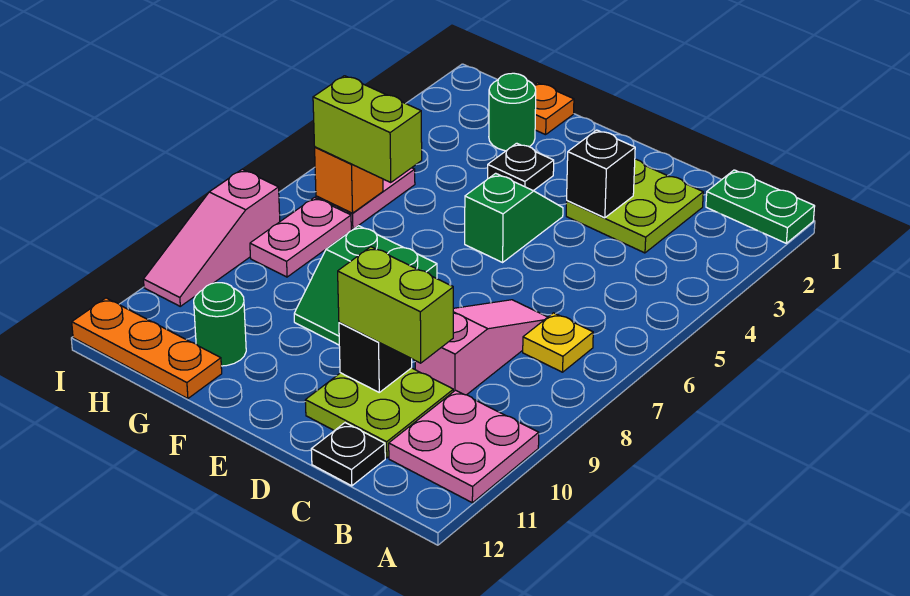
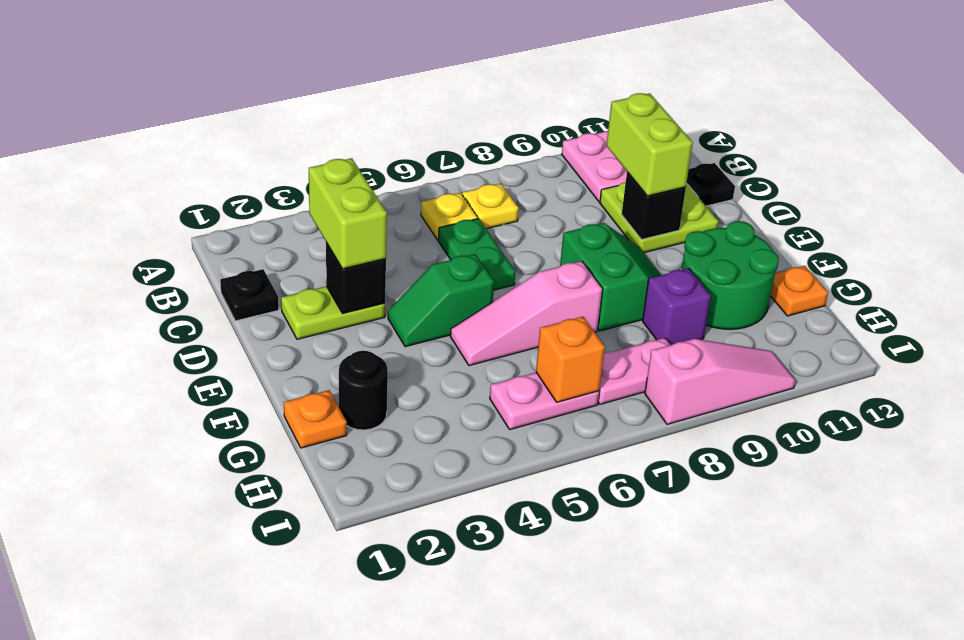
green 1x2 plate [706,170,815,243] -> green 1x2 plate moved to [438,219,515,290]
none -> yellow 1x1 plate [421,193,478,240]
lime 2x2 plate [566,159,703,253] -> lime 1x2 plate [281,286,385,339]
pink 1x3 slope [415,300,547,395] -> pink 1x3 slope moved to [450,261,602,365]
black 1x1 plate [488,143,554,191] -> black 1x1 plate moved to [220,269,279,321]
green 1x1 round brick [489,73,536,151] -> black 1x1 round brick [339,351,388,430]
lime 1x2 brick [313,76,422,182] -> lime 1x2 brick moved to [309,158,387,269]
none -> purple 1x1 brick [643,268,711,345]
green 1x1 round brick [194,283,246,366] -> green 2x2 round brick [682,221,779,329]
orange 1x3 plate [72,298,222,399] -> orange 1x1 plate [771,266,828,316]

